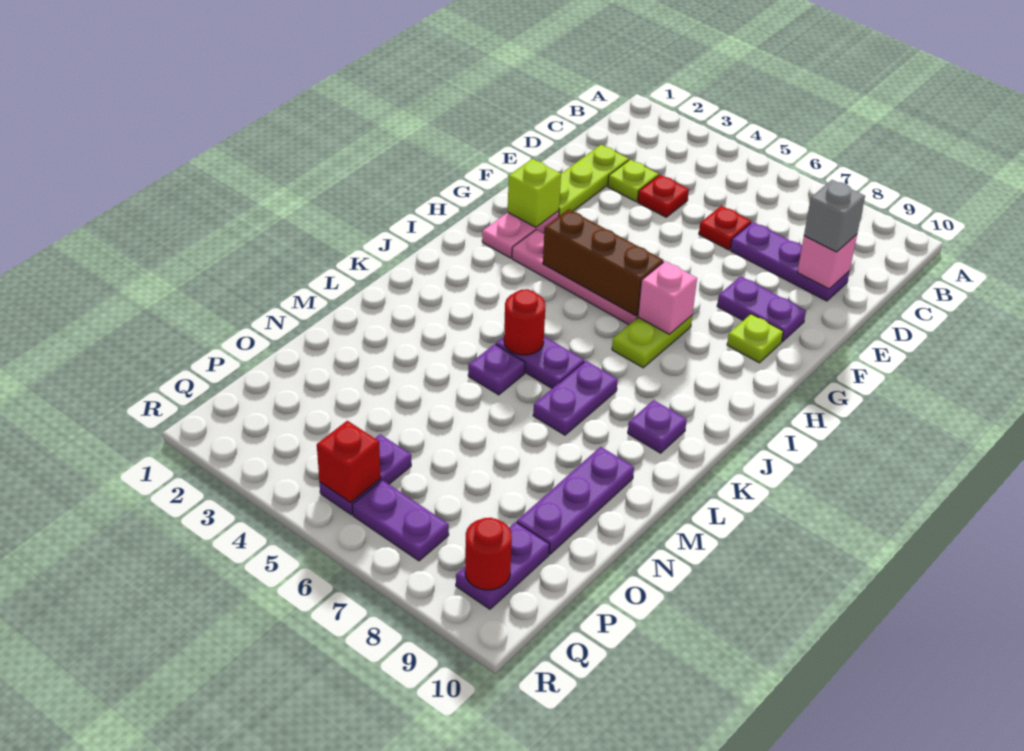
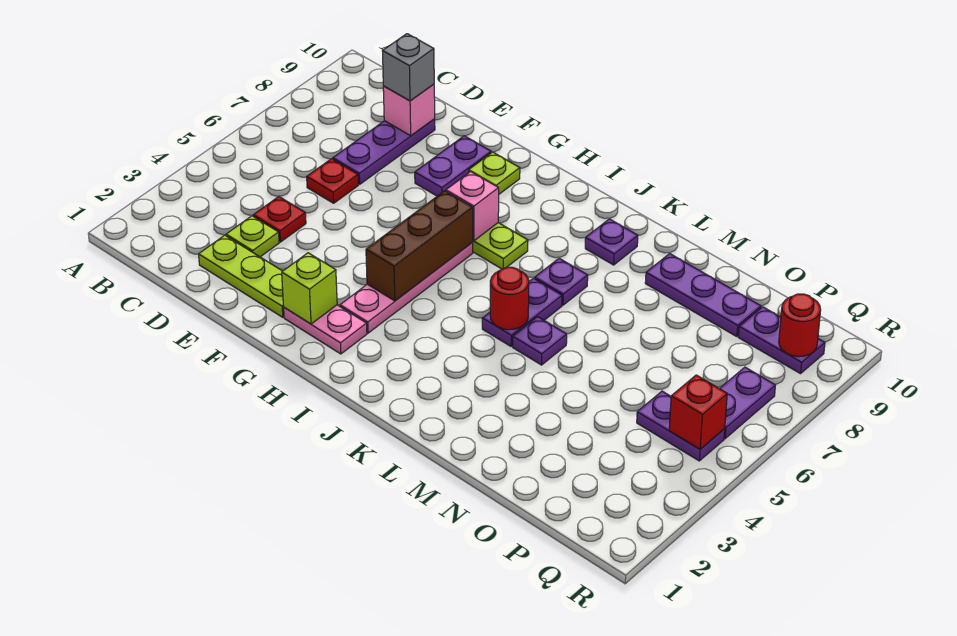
purple 1x2 plate [533,361,618,435] -> purple 1x1 plate [535,258,588,305]

